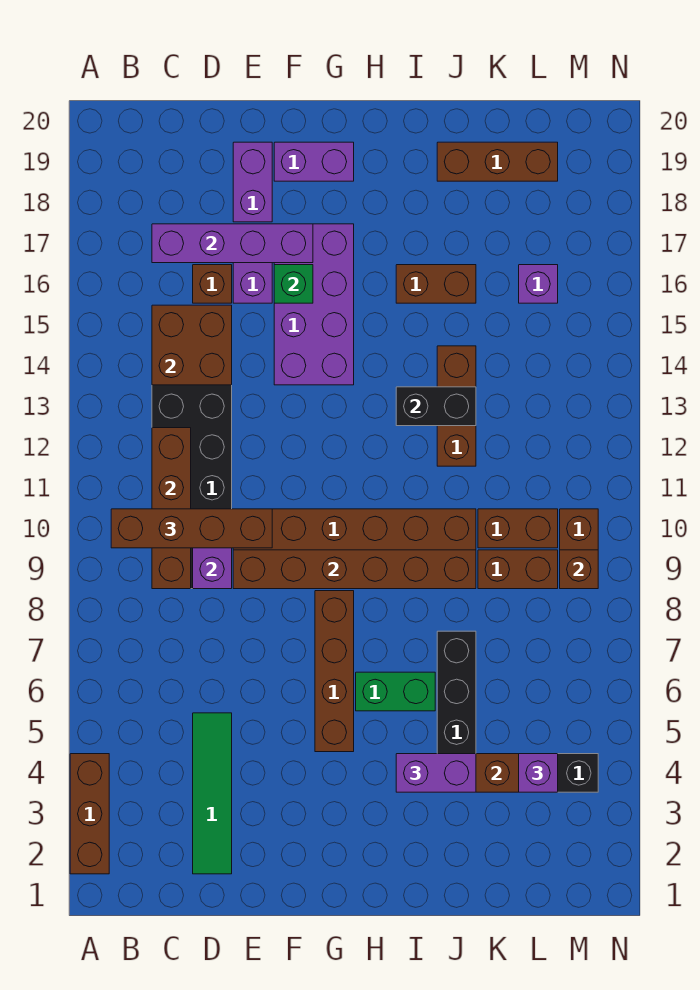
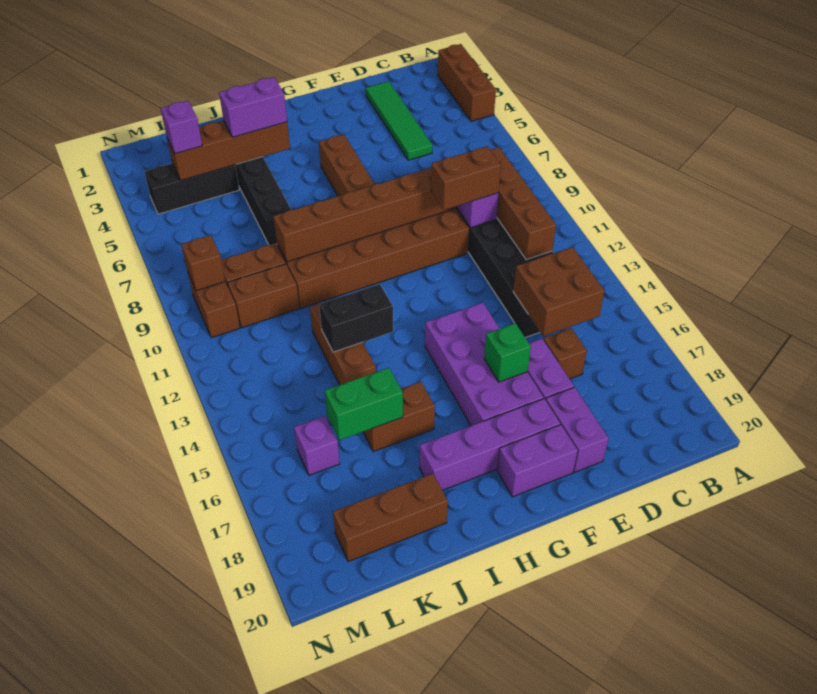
brown 1x4 brick [111,509,272,548] -> brown 1x2 brick [431,146,501,210]
purple 1x4 brick [152,224,313,263] -> purple 1x4 brick moved to [419,399,560,490]
green 1x2 brick [356,672,435,711] -> green 1x2 brick moved to [325,368,403,440]

